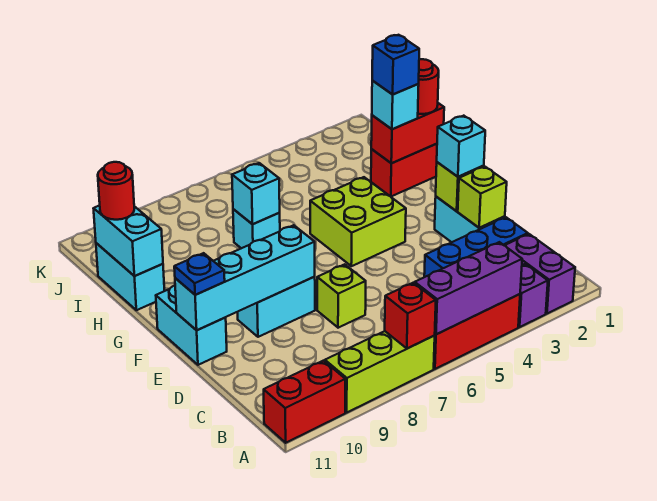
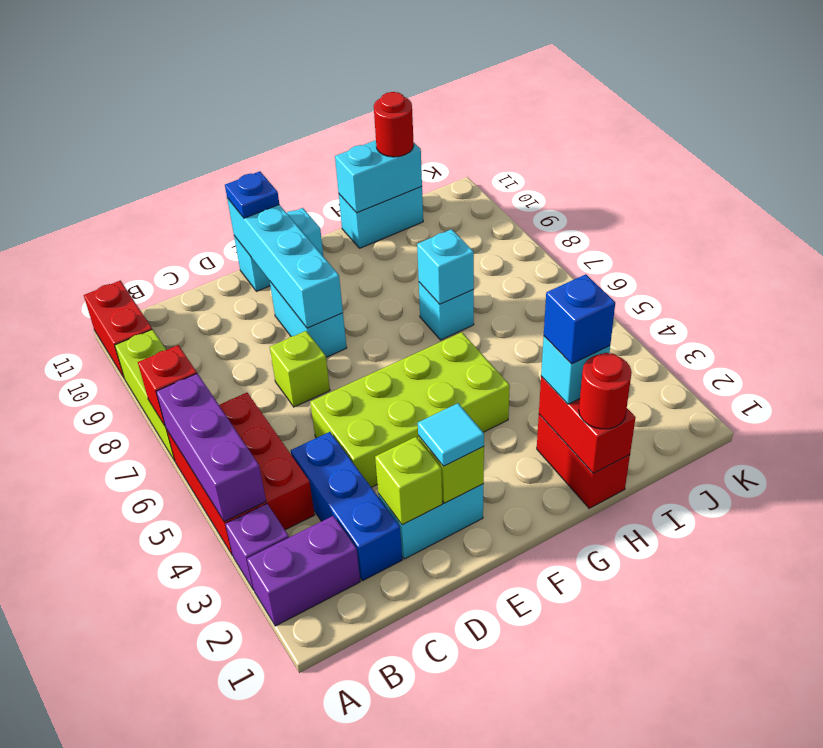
cyan 1x1 brick [437,116,485,177] -> cyan 1x1 tile [418,403,484,466]
lime 2x2 brick [310,177,406,266] -> lime 2x4 brick [310,332,510,487]

